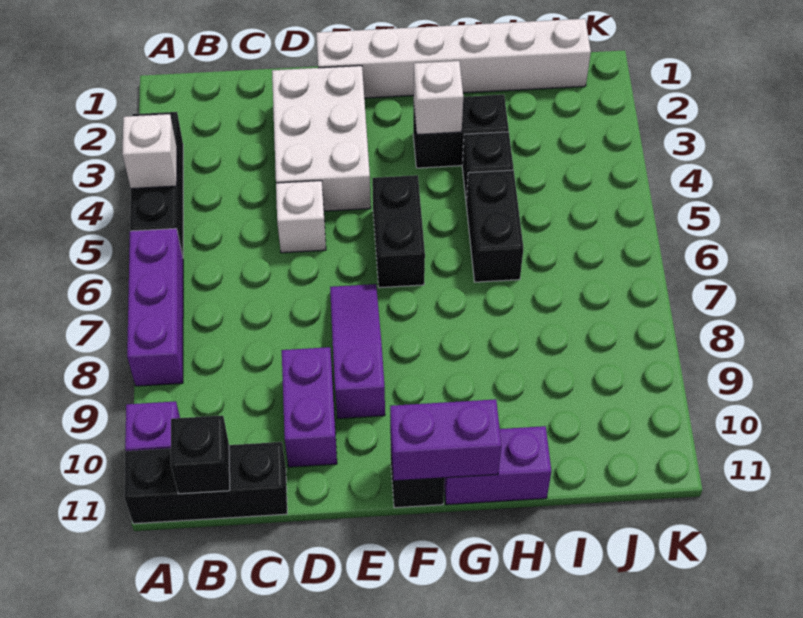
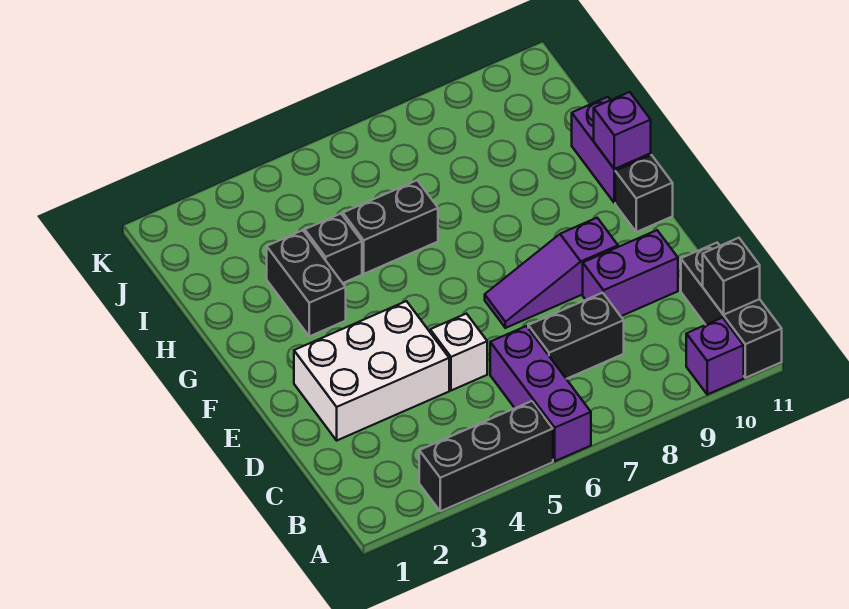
white 1x1 brick [122,114,177,189] -> none
purple 1x3 brick [127,228,183,386] -> purple 1x3 brick turned to [490,326,591,461]
white 1x6 brick [316,19,591,98] -> none
black 1x2 brick [372,175,425,288] -> black 1x2 brick moved to [528,293,624,379]
purple 1x2 brick [390,399,501,481] -> purple 1x1 brick [594,92,651,169]
white 1x1 brick [414,61,463,134] -> none

